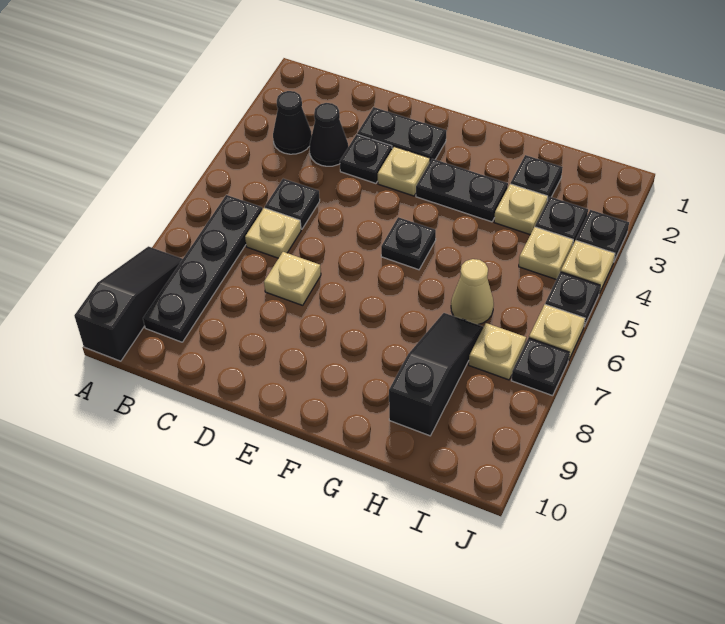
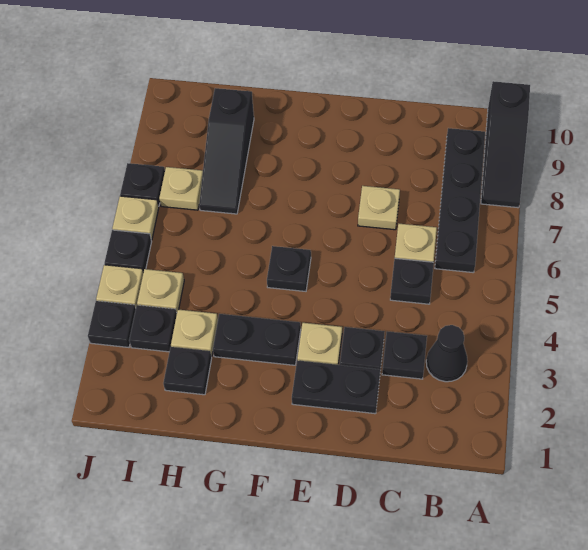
black 1x1 cone [310,103,348,166] -> black 1x1 plate [382,331,427,379]
tan 1x1 cone [451,259,494,325] -> none

